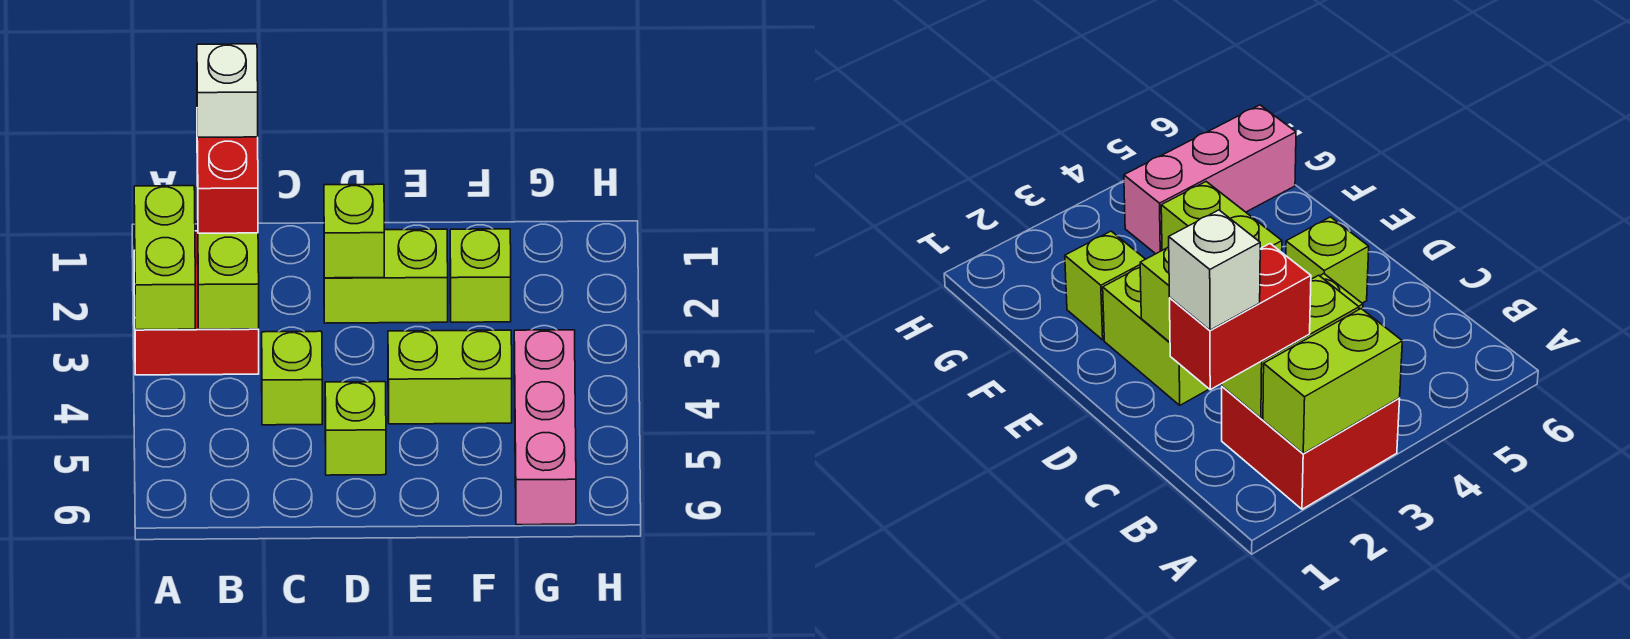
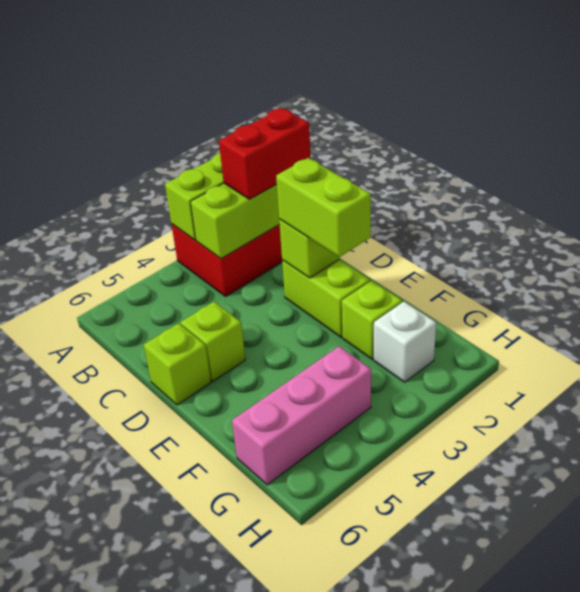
white 1x1 brick [197,44,258,137] -> white 1x1 brick moved to [374,302,436,382]
lime 1x1 brick [262,331,322,425] -> lime 1x1 brick moved to [144,323,211,405]
lime 1x2 brick [388,330,512,424] -> lime 1x2 brick moved to [276,158,371,257]

